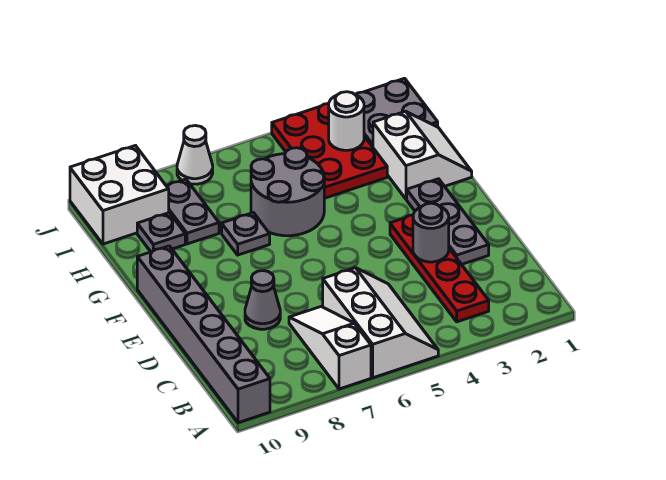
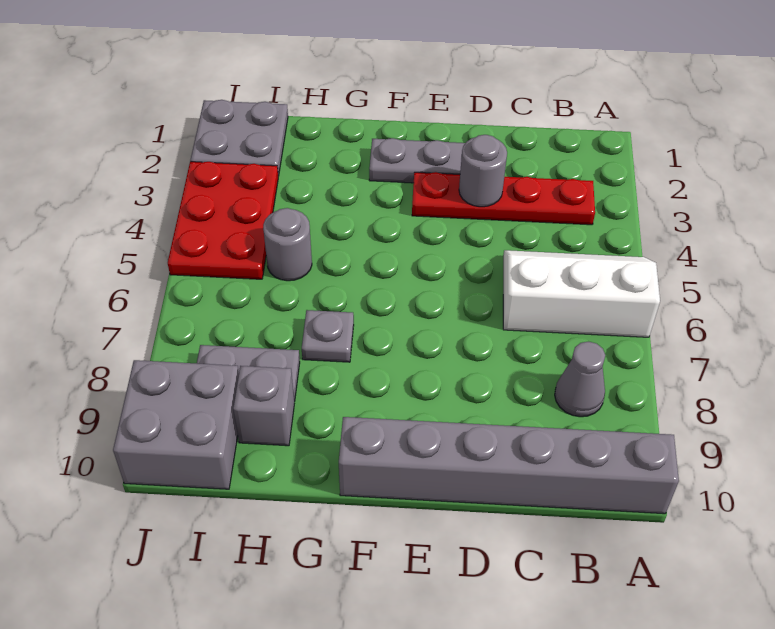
white 1x3 slope [289,307,371,389] -> none
grey 1x1 cone [245,271,280,329] -> grey 1x1 cone moved to [555,341,605,417]
white 2x2 slope [373,111,472,199] -> none
grey 2x2 round brick [251,148,324,236] -> grey 1x1 round brick [263,208,312,281]
red 2x3 plate [272,103,387,198] -> red 2x3 plate turned to [168,162,278,279]
grey 1x1 plate [137,213,185,252] -> grey 1x1 brick [233,366,294,446]
white 1x1 round brick [329,92,364,150] -> none
white 2x2 brick [70,146,169,244] -> grey 2x2 brick [113,360,239,489]
white 1x1 cone [177,126,213,184] -> none

